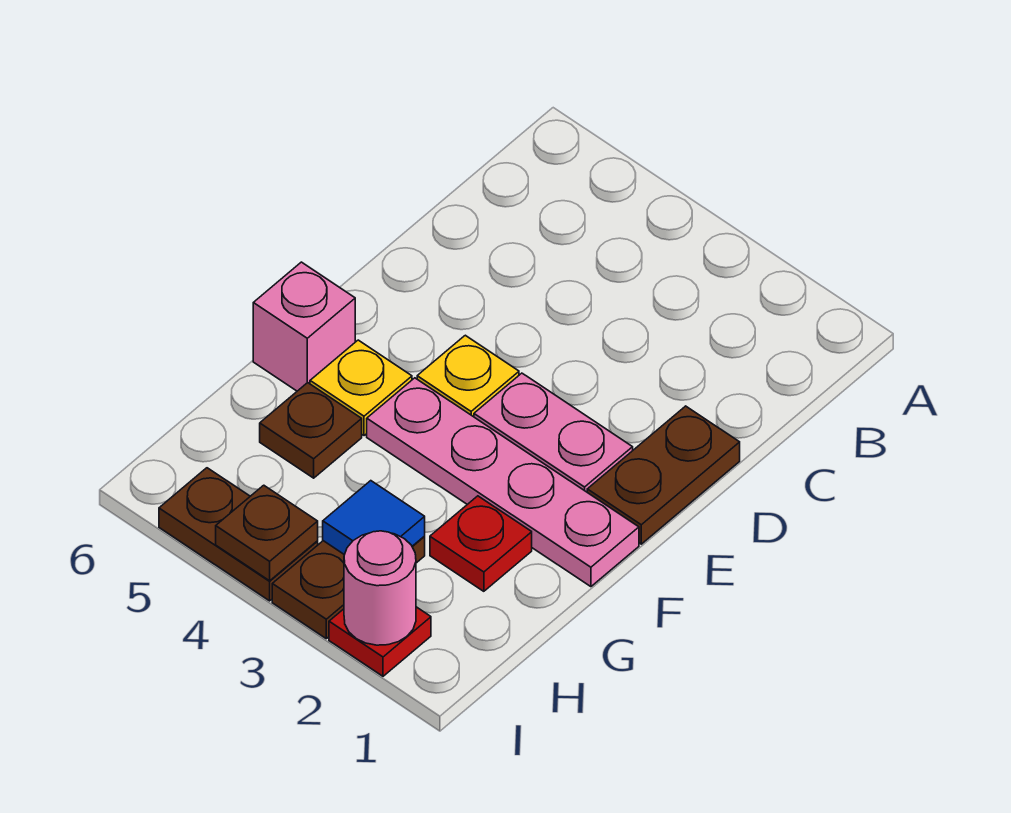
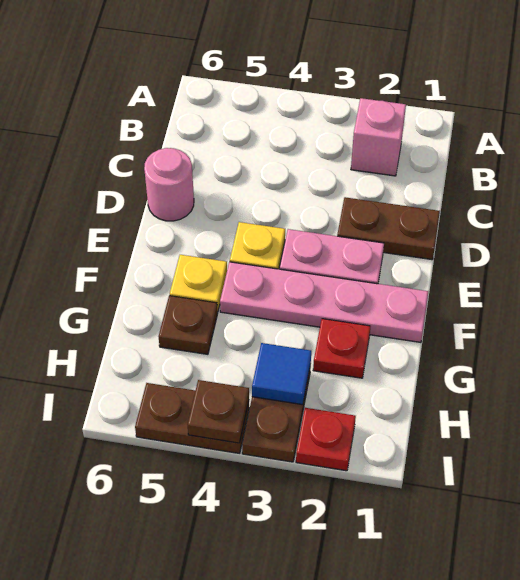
brown 1x2 plate [587,406,740,544] -> brown 1x2 plate turned to [337,197,440,260]
pink 1x1 brick [253,262,355,391] -> pink 1x1 brick moved to [351,98,406,176]
pink 1x1 round brick [344,531,416,645] -> pink 1x1 round brick moved to [144,148,194,221]

